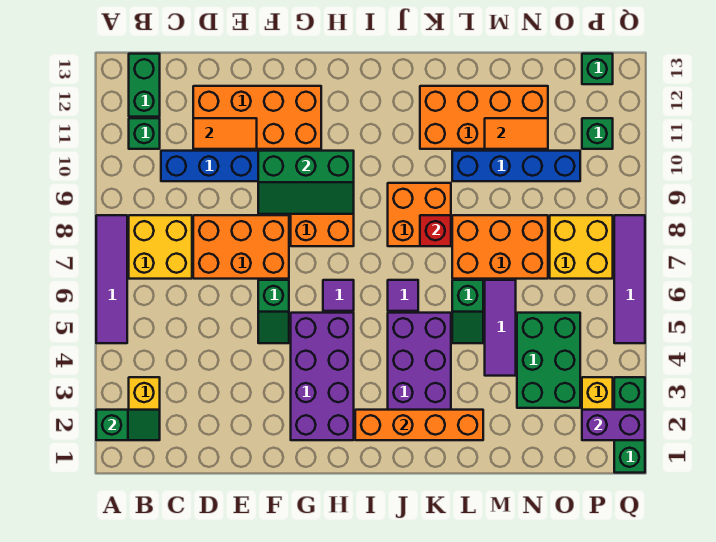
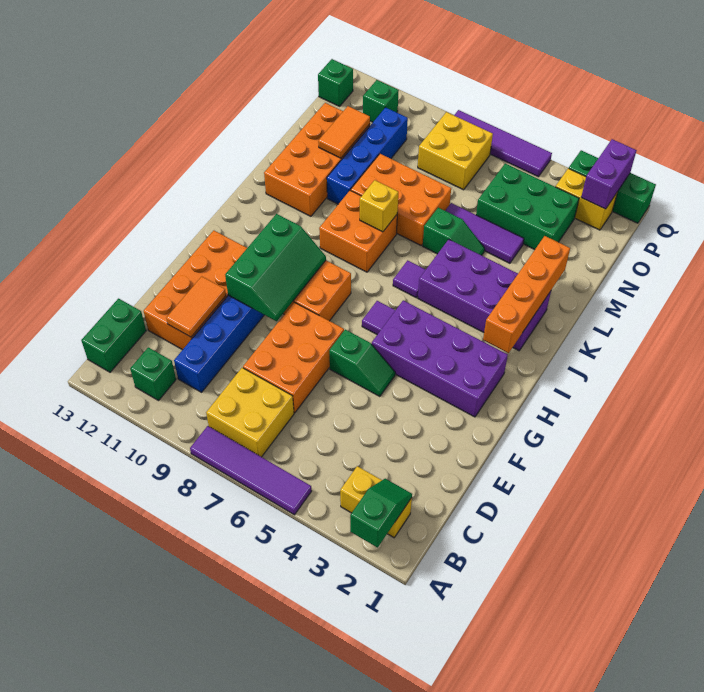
green 1x2 brick [129,54,160,117] -> green 1x2 brick turned to [81,299,146,372]
red 1x1 brick [420,215,451,246] -> yellow 1x1 brick [360,180,398,232]
orange 2x3 brick [452,215,548,279] -> orange 2x3 brick turned to [351,154,451,245]

